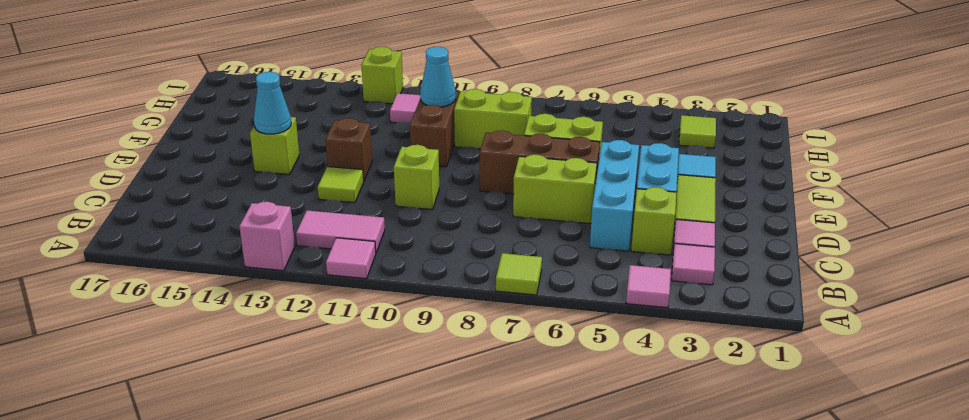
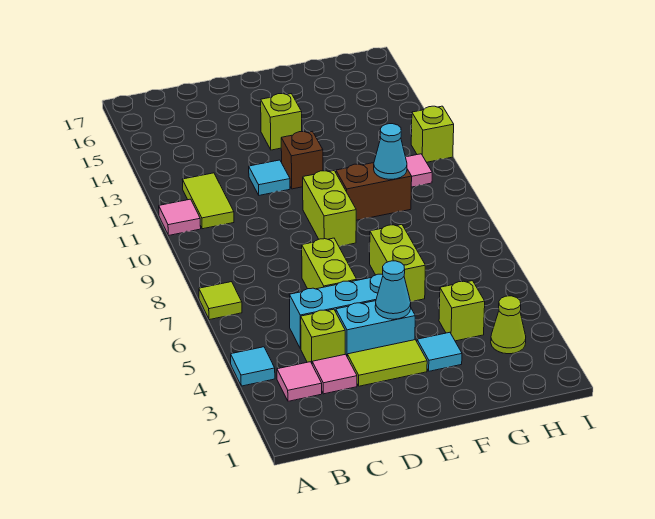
pink 1x1 tile [626,265,671,308] -> cyan 1x1 tile [231,347,275,386]
pink 1x1 brick [239,202,295,271] -> none
pink 1x2 tile [296,210,385,252] -> lime 1x2 tile [182,173,234,229]
lime 1x1 brick [394,145,439,209] -> lime 1x1 brick moved to [439,281,485,341]
lime 1x1 tile [318,167,364,203] -> cyan 1x1 tile [249,160,290,195]
brown 1x3 brick [480,130,600,194] -> none
cyan 1x1 cone [254,72,291,134] -> cyan 1x1 cone moved to [375,261,411,319]
lime 1x2 brick [454,89,532,149] -> lime 1x2 brick moved to [303,171,356,246]
lime 1x1 tile [679,115,716,148] -> lime 1x1 cone [491,296,526,354]

